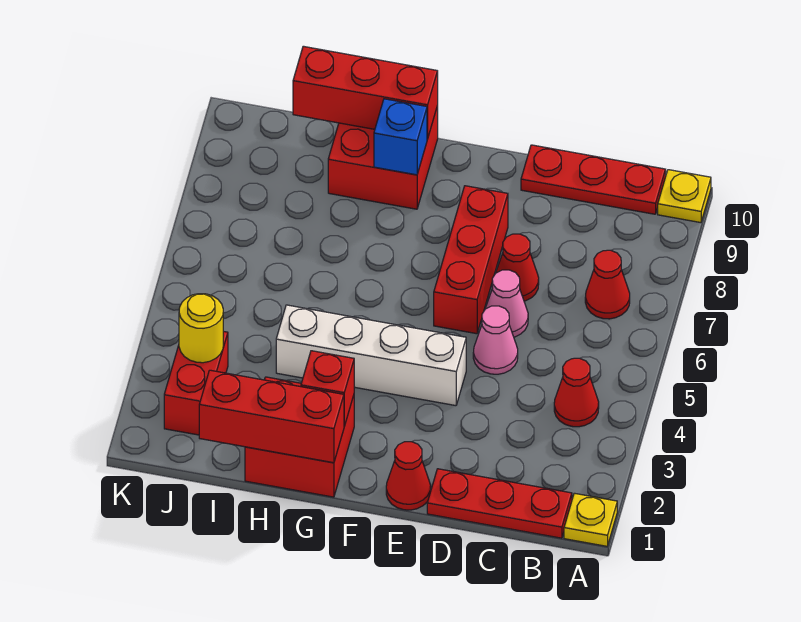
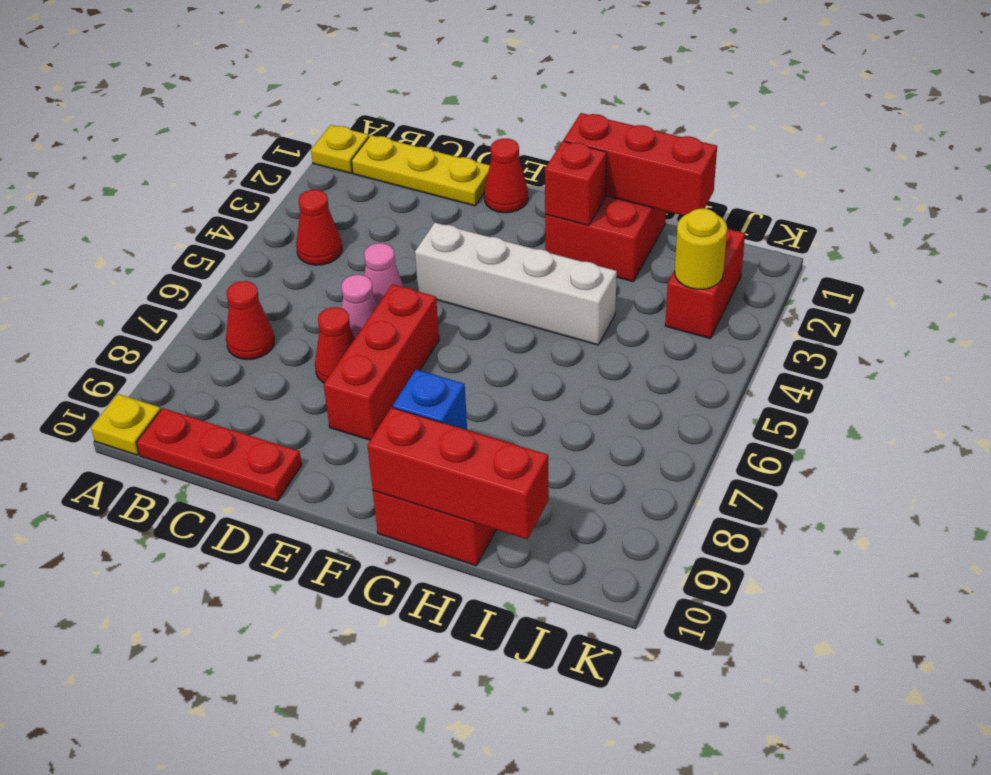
red 1x3 plate [427,469,572,538] -> yellow 1x3 plate [352,135,490,206]

